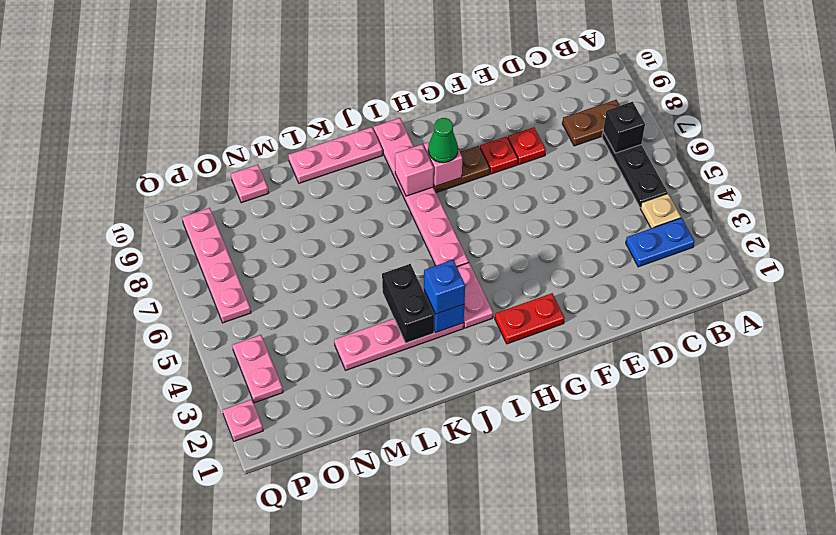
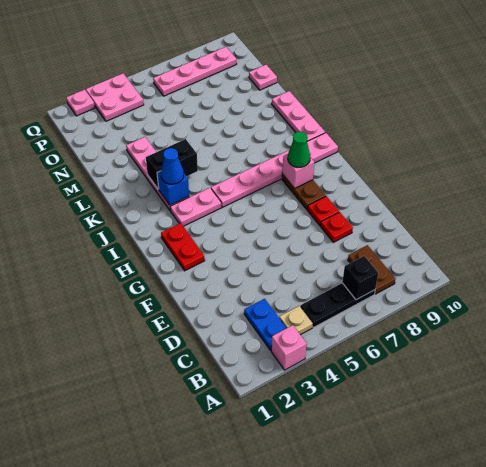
pink 1x1 brick [395,144,434,196] -> pink 1x1 brick moved to [271,325,307,370]
blue 1x1 brick [424,260,465,314] -> blue 1x1 cone [161,148,184,184]
pink 1x2 plate [232,335,283,403] -> pink 2x2 plate [86,73,144,121]

